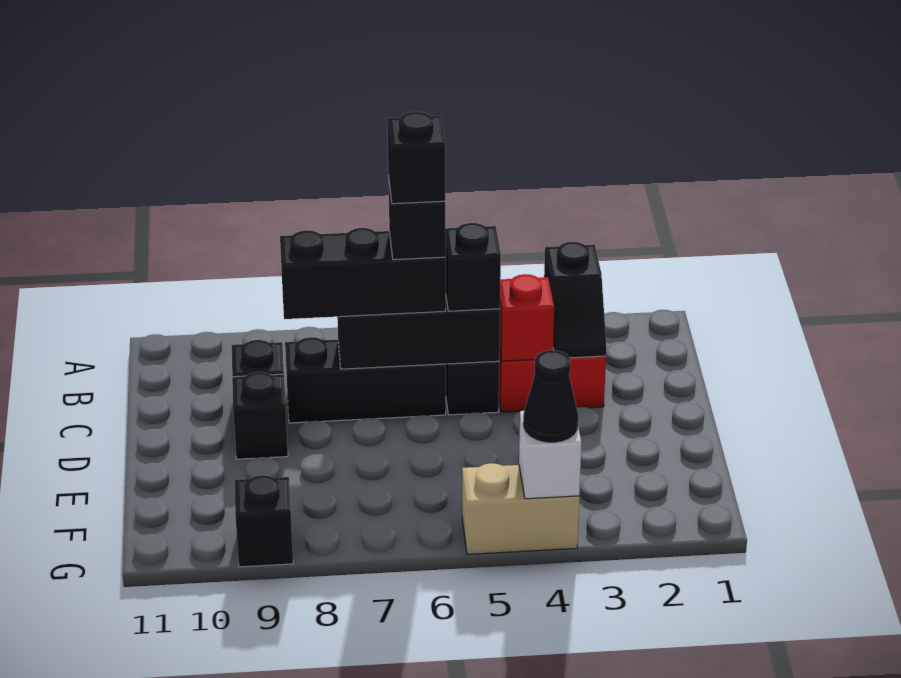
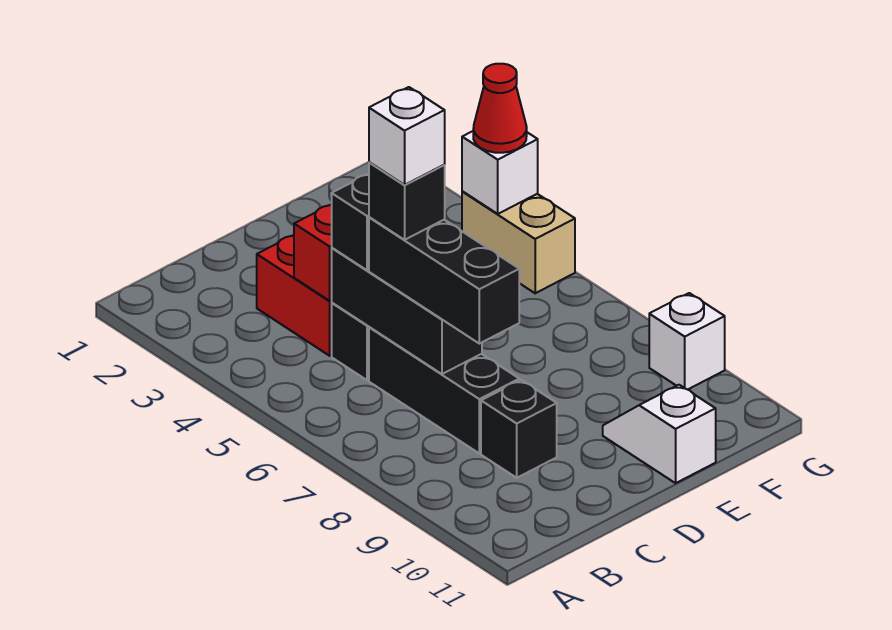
black 1x2 slope [544,242,607,358] -> none
black 1x1 brick [387,112,445,204] -> white 1x1 brick [369,87,445,185]
black 1x1 brick [232,372,288,459] -> none
none -> white 1x2 slope [603,385,716,483]
black 1x1 cone [523,350,578,443] -> red 1x1 cone [473,64,527,153]
black 1x1 brick [235,475,293,567] -> white 1x1 brick [649,293,725,390]

